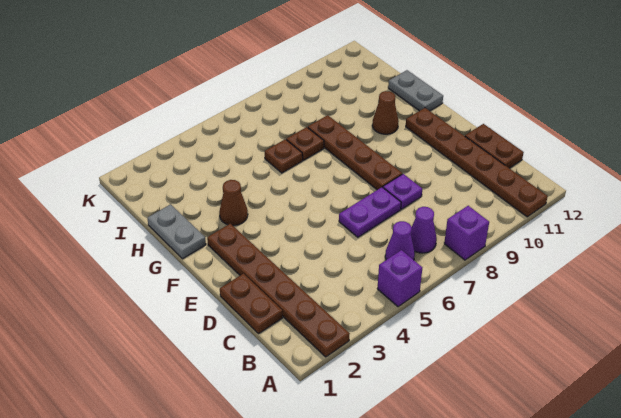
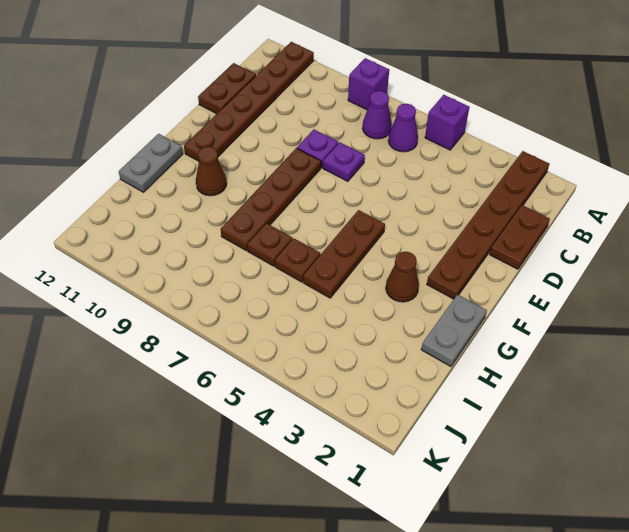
purple 1x2 plate [339,187,401,237] -> purple 1x1 plate [323,142,365,181]
none -> brown 1x3 plate [303,210,385,298]

